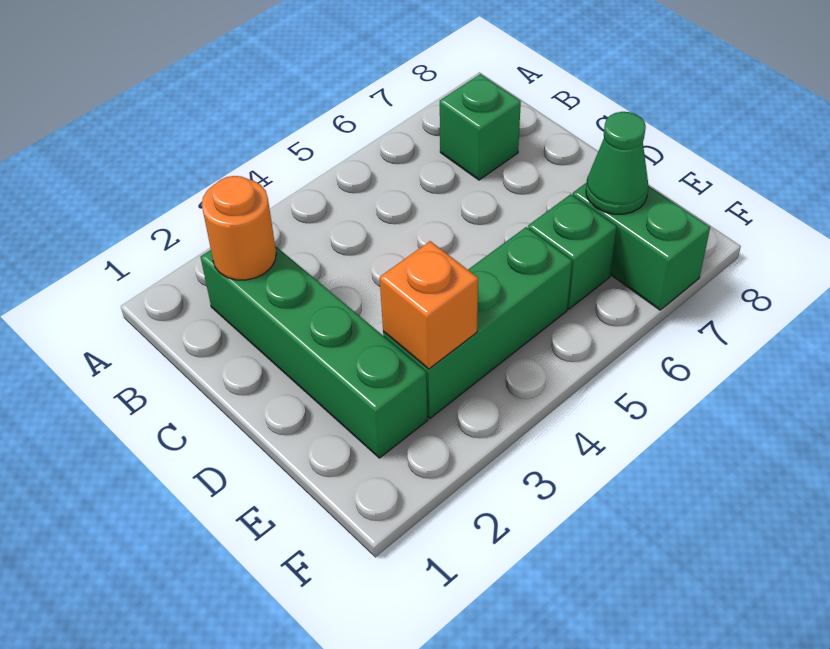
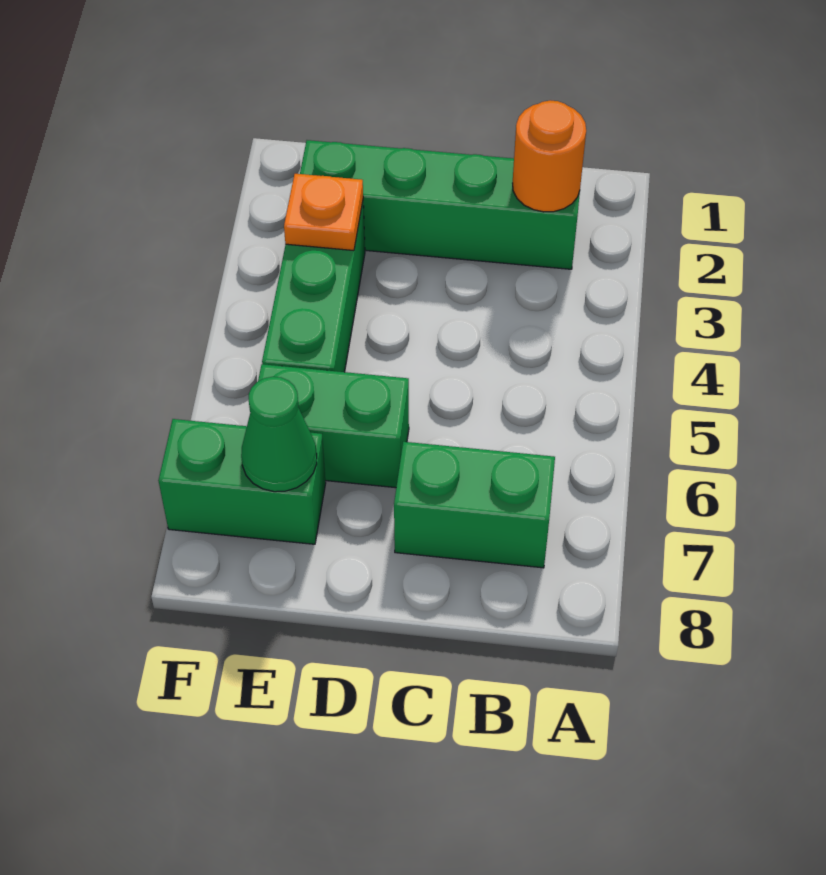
green 1x1 brick [440,74,521,180] -> green 1x2 brick [394,442,555,568]
orange 1x1 brick [380,241,478,369] -> orange 1x1 plate [284,174,363,251]
green 1x1 brick [528,194,617,309] -> green 1x2 brick [258,364,409,488]

